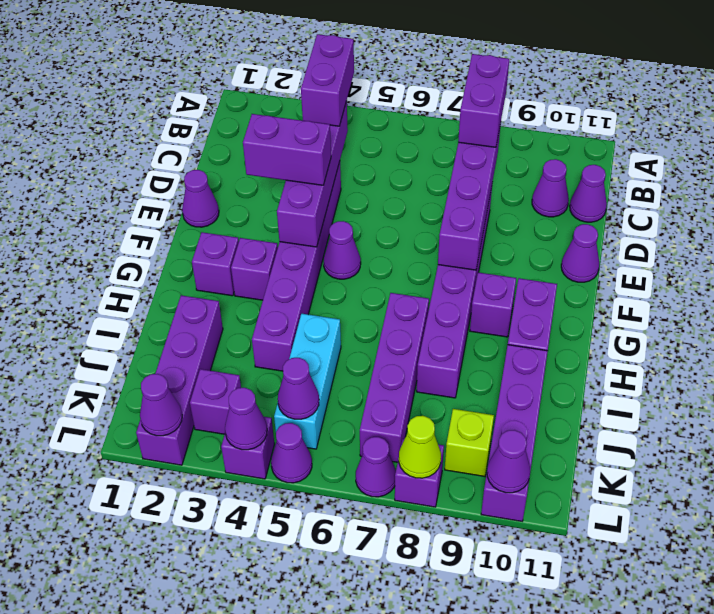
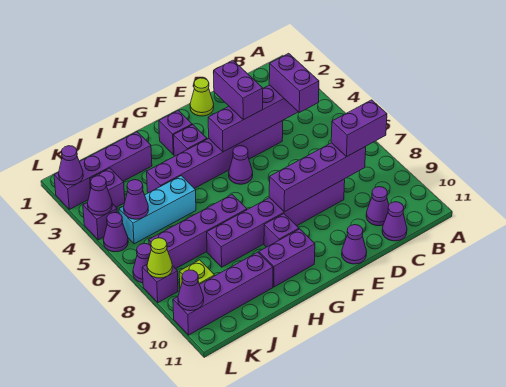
purple 1x2 brick [301,34,354,126] -> purple 1x2 brick turned to [269,53,319,112]
purple 1x1 cone [182,170,219,227] -> lime 1x1 cone [190,78,214,116]

